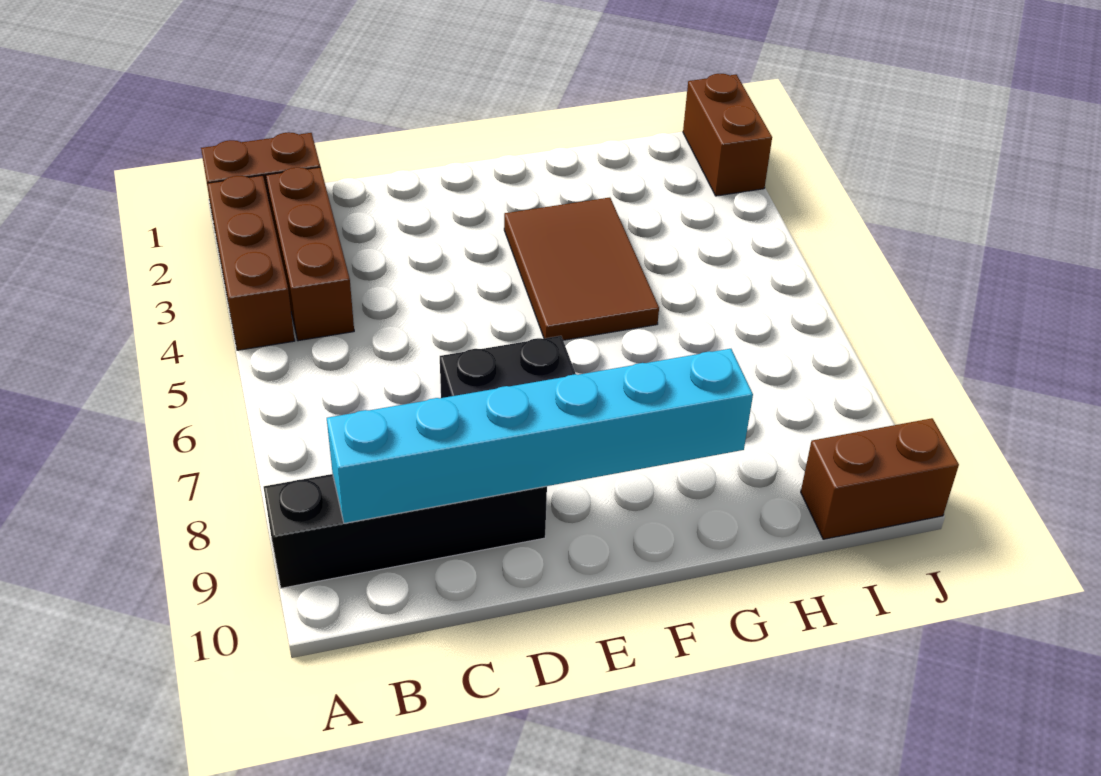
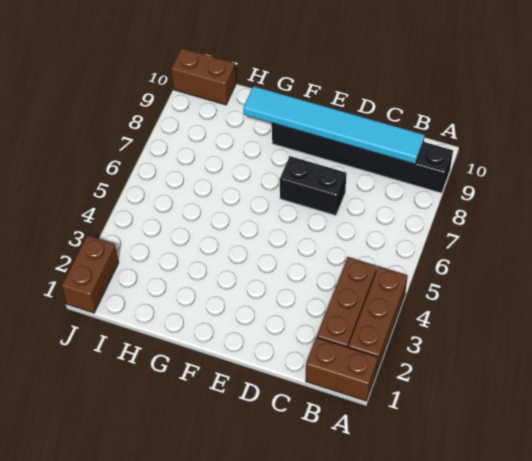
black 1x4 brick [264,474,547,588] -> black 1x6 brick [272,123,453,193]
cyan 1x6 brick [327,349,753,523] -> cyan 1x6 tile [243,86,425,164]
brown 2x3 tile [504,198,659,340] -> none

